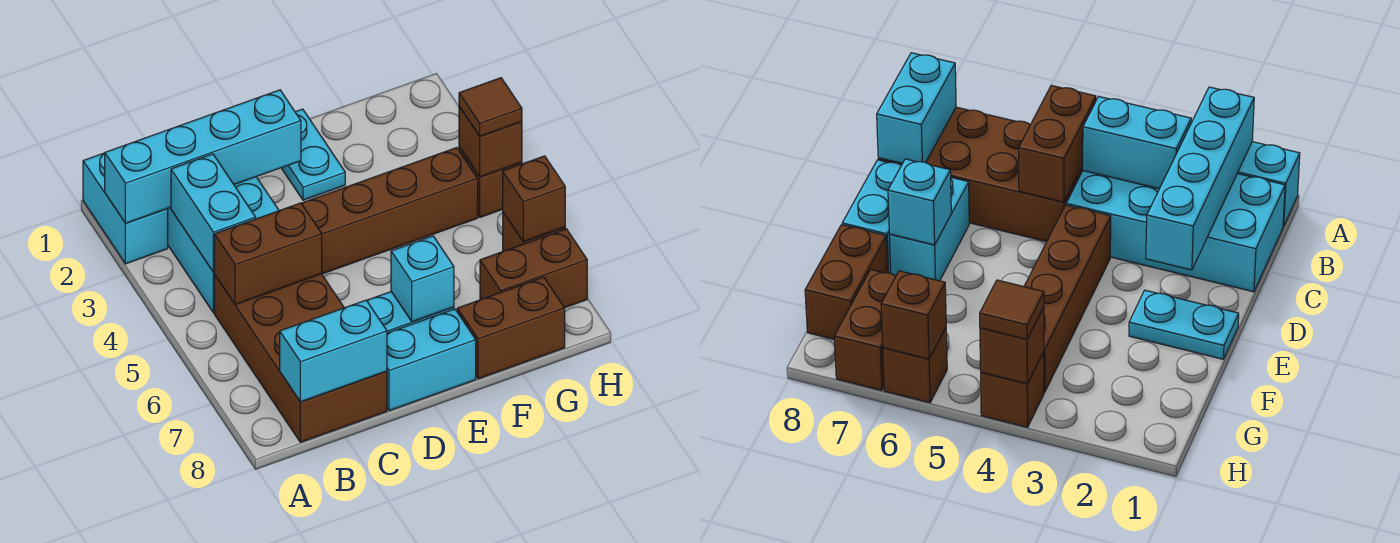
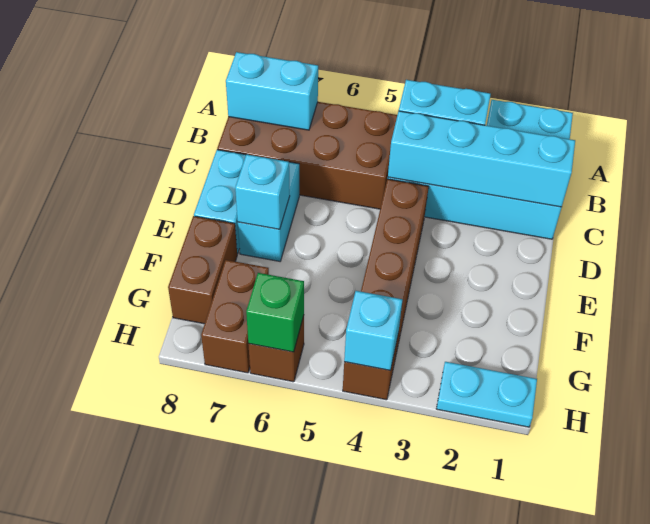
cyan 1x4 brick [105,90,301,223] -> cyan 1x4 brick turned to [388,111,575,207]
brown 1x2 brick [214,203,322,305] -> none
cyan 1x2 brick [280,300,387,402] -> cyan 1x2 brick turned to [226,52,318,130]
cyan 1x2 plate [282,109,345,200] -> cyan 1x2 plate moved to [436,362,537,427]
brown 1x1 brick [459,107,522,177] -> cyan 1x1 brick [344,291,402,370]
brown 1x1 tile [459,78,522,136] -> none
brown 1x1 brick [503,156,565,242] -> green 1x1 brick [246,273,304,352]

